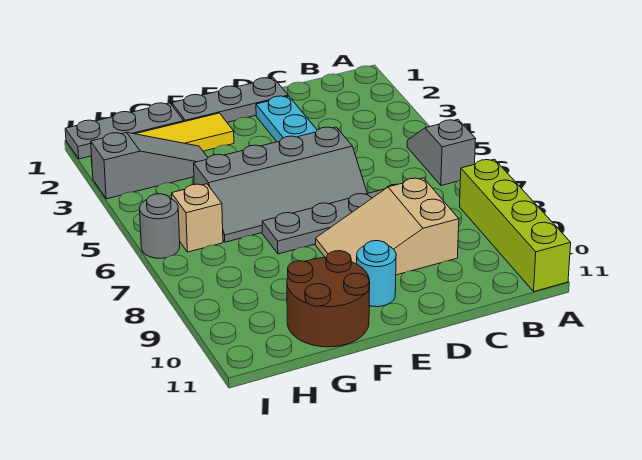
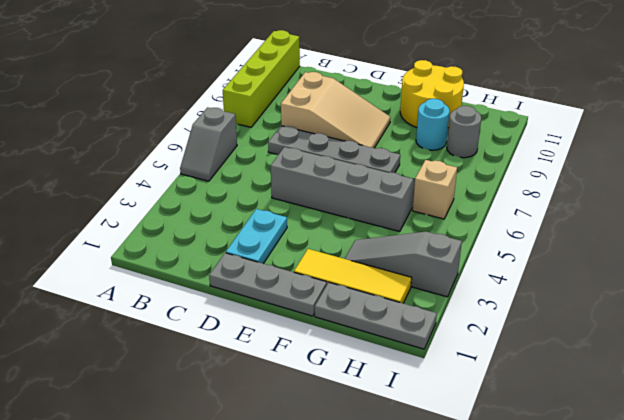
cyan 1x1 round brick [357,241,396,307] -> cyan 1x1 round brick moved to [416,99,450,150]
brown 2x2 round brick [287,251,370,347] -> yellow 2x2 round brick [400,60,464,128]
grey 1x1 round brick [140,194,180,258] -> grey 1x1 round brick moved to [447,106,481,158]

